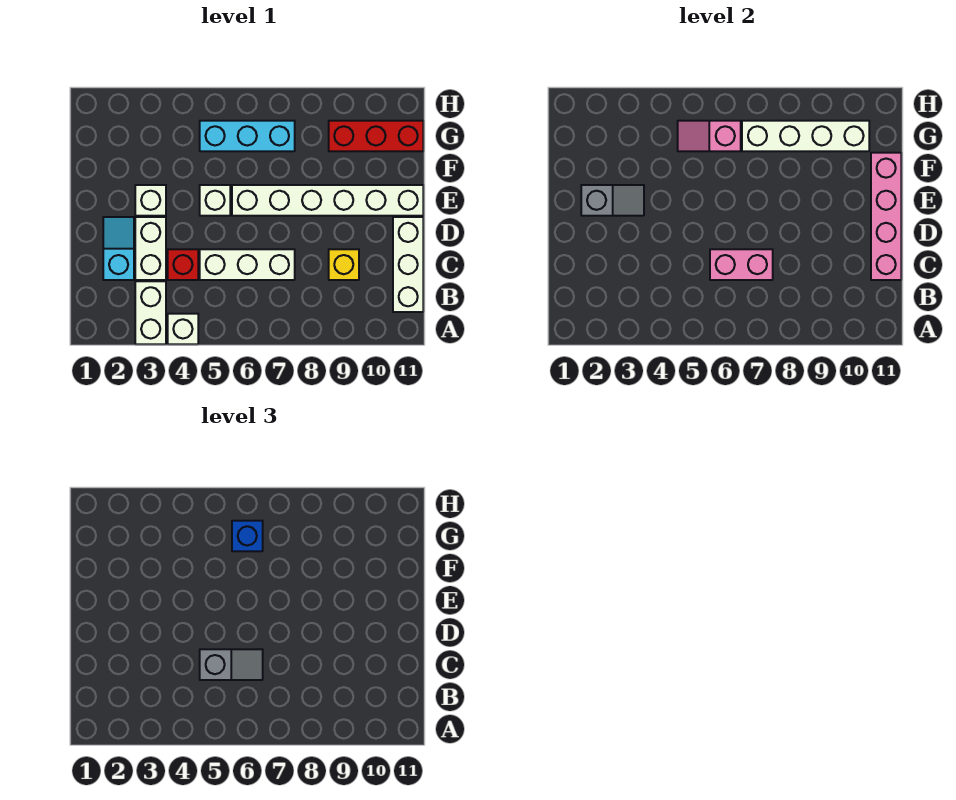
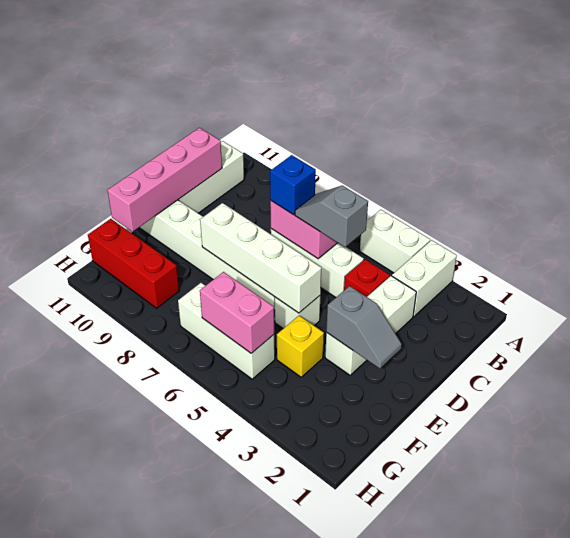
white 1x1 brick [168,314,198,344] -> white 1x2 brick [360,210,430,273]
cyan 1x2 slope [103,217,134,280] -> none
yellow 1x1 brick [329,249,359,280] -> yellow 1x1 brick moved to [277,316,324,377]
grey 1x2 slope [581,185,644,216] -> grey 1x2 slope turned to [326,286,402,369]
cyan 1x3 brick [200,121,295,151] -> white 1x3 brick [178,283,275,379]
pink 1x2 slope [678,121,741,151] -> pink 1x2 brick [200,272,274,353]
blue 1x1 brick [232,521,263,551] -> blue 1x1 brick moved to [270,155,316,215]
white 1x4 brick [742,121,869,151] -> white 1x4 brick moved to [200,203,321,313]

